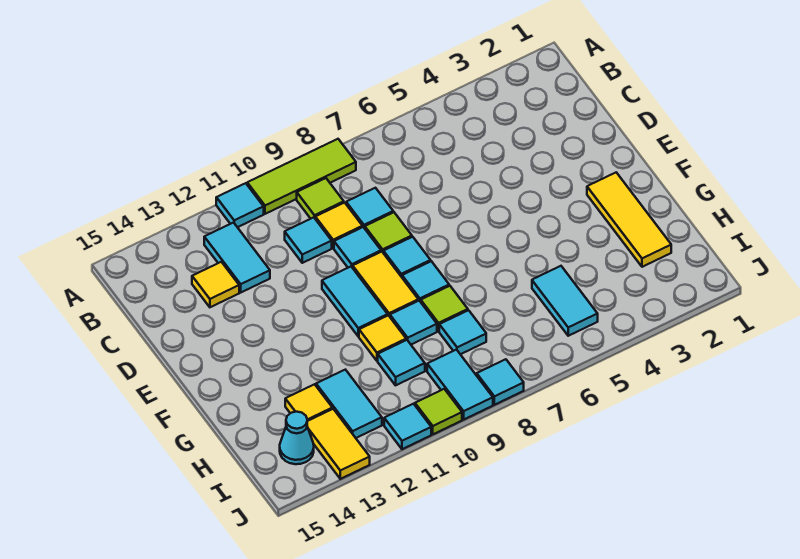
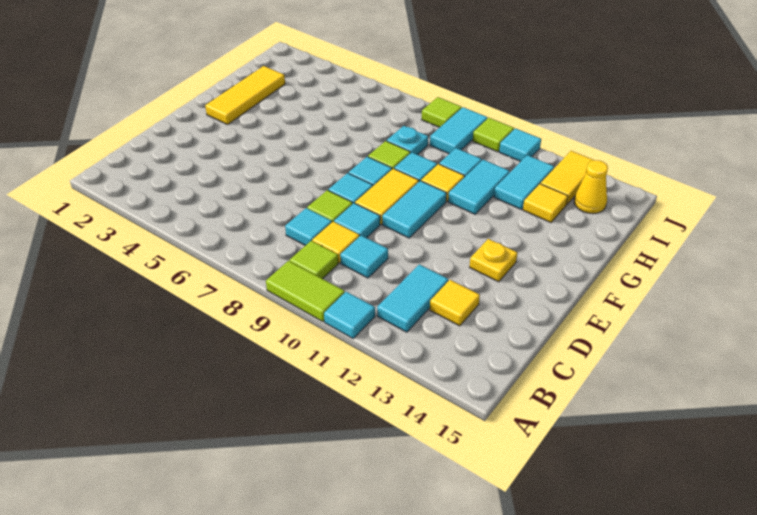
lime 1x3 tile [247,139,356,214] -> lime 1x2 tile [266,261,345,322]
none -> yellow 1x1 plate [470,239,517,282]
cyan 1x2 tile [532,266,598,336] -> cyan 1x2 tile moved to [448,160,510,214]
cyan 1x1 tile [439,310,486,354] -> cyan 1x1 plate [387,126,428,155]
cyan 1x1 cone [280,412,314,464] -> yellow 1x1 cone [574,160,608,214]
cyan 1x1 tile [477,359,524,405] -> lime 1x1 tile [422,97,462,127]

